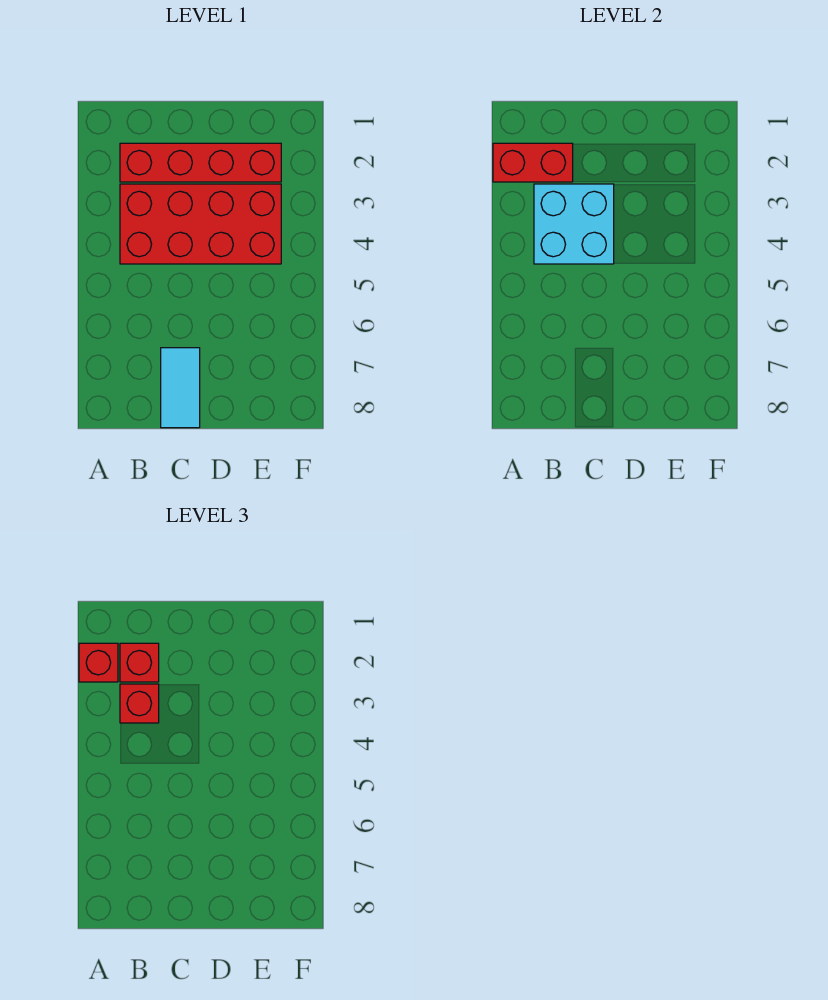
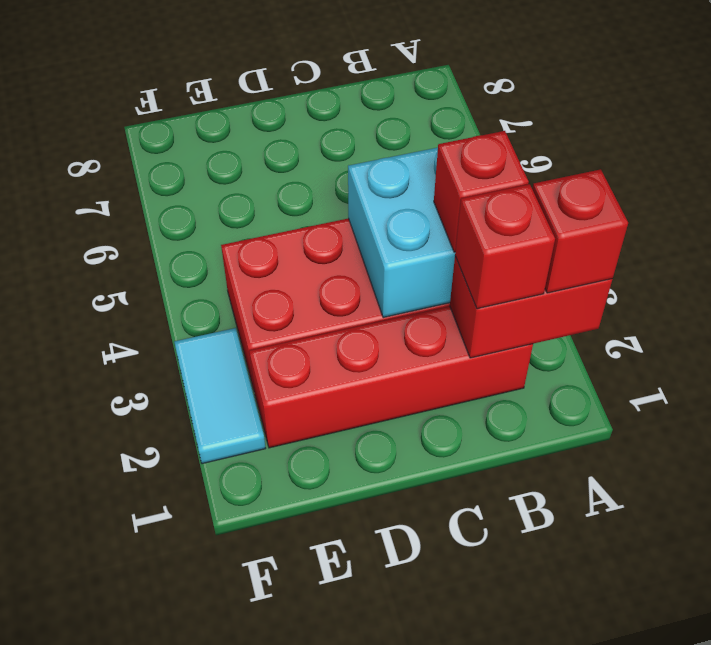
cyan 1x2 tile [161,348,200,428] -> cyan 1x2 tile moved to [174,328,266,464]

